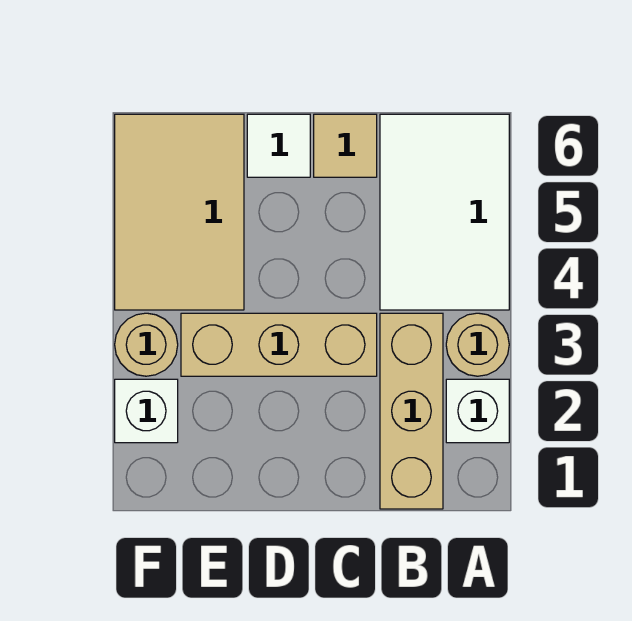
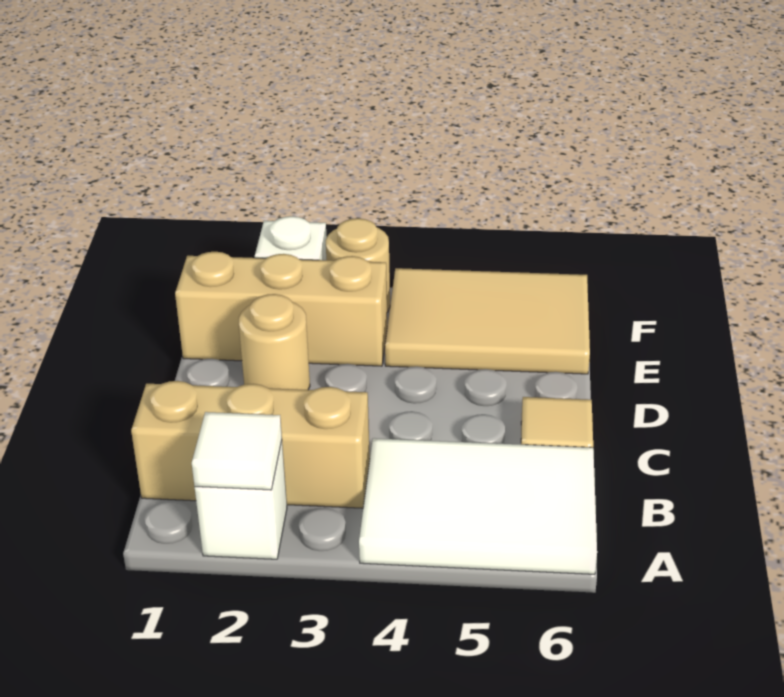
tan 1x1 round brick [446,313,509,376] -> tan 1x1 round brick moved to [239,294,310,390]
tan 1x3 brick [181,313,377,376] -> tan 1x3 brick turned to [175,252,387,366]
white 1x1 tile [247,114,310,177] -> white 1x1 tile moved to [192,412,282,490]

